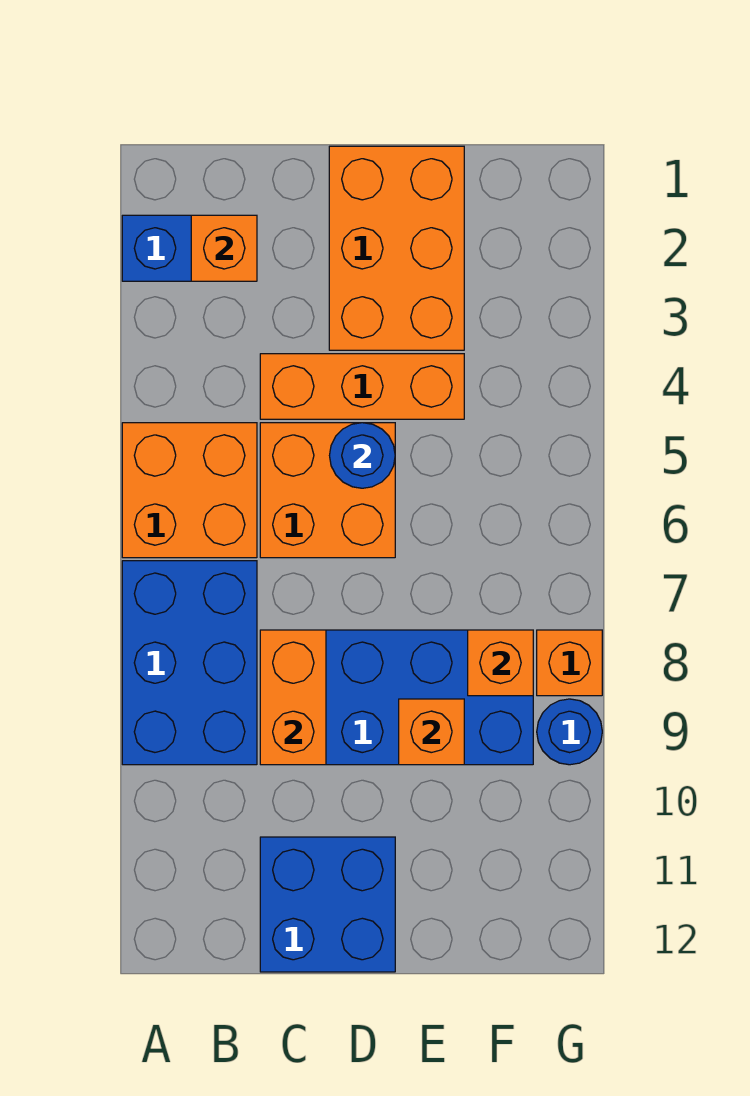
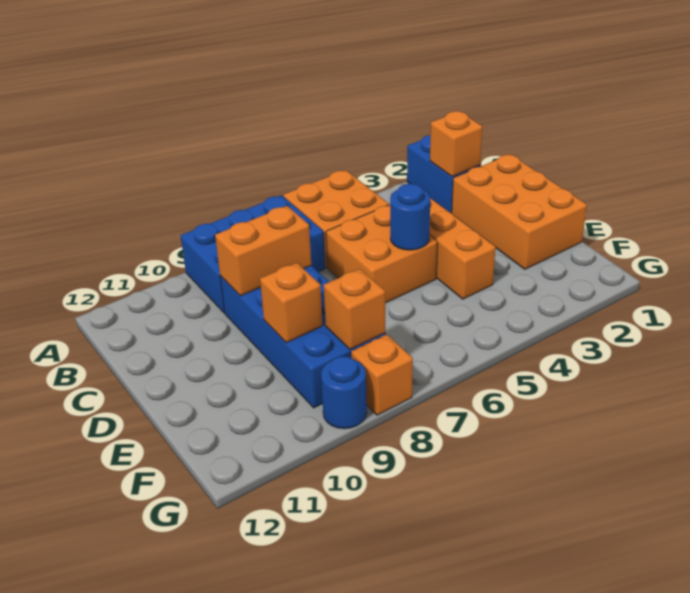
blue 2x2 brick [260,837,395,972] -> none
orange 2x3 brick [329,146,464,350] -> orange 2x3 brick turned to [452,154,587,269]

